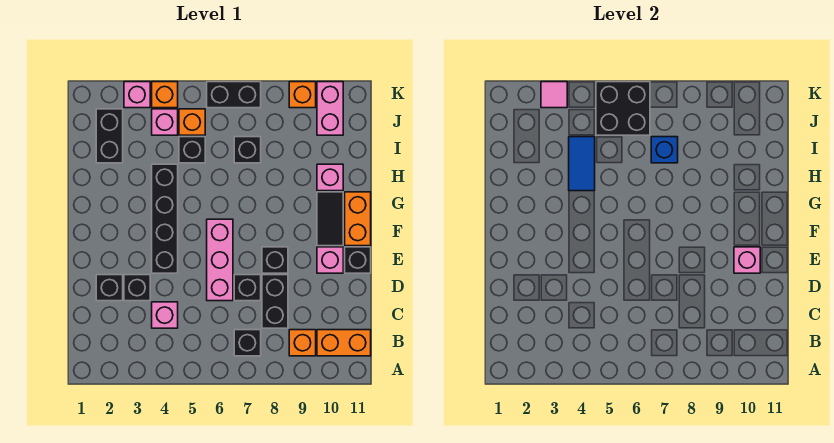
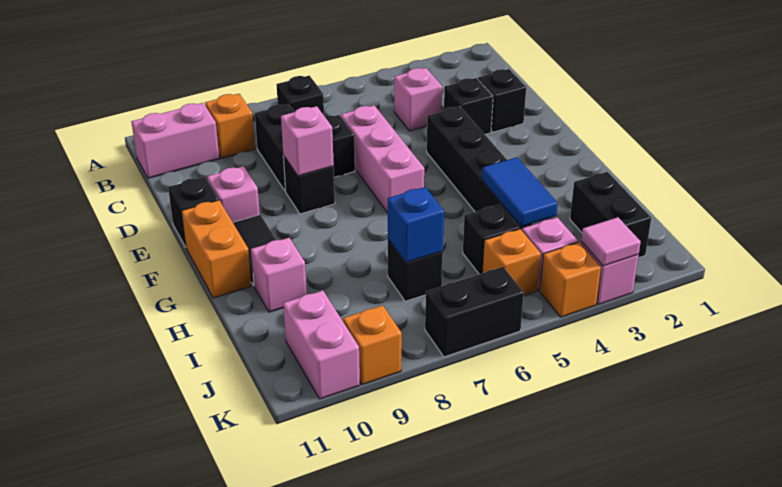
orange 1x2 brick [317,330,371,356] -> pink 1x2 brick [131,103,219,178]
pink 1x1 brick [734,247,760,273] -> pink 1x1 brick moved to [281,106,334,176]
black 2x2 brick [596,82,650,135] -> none

